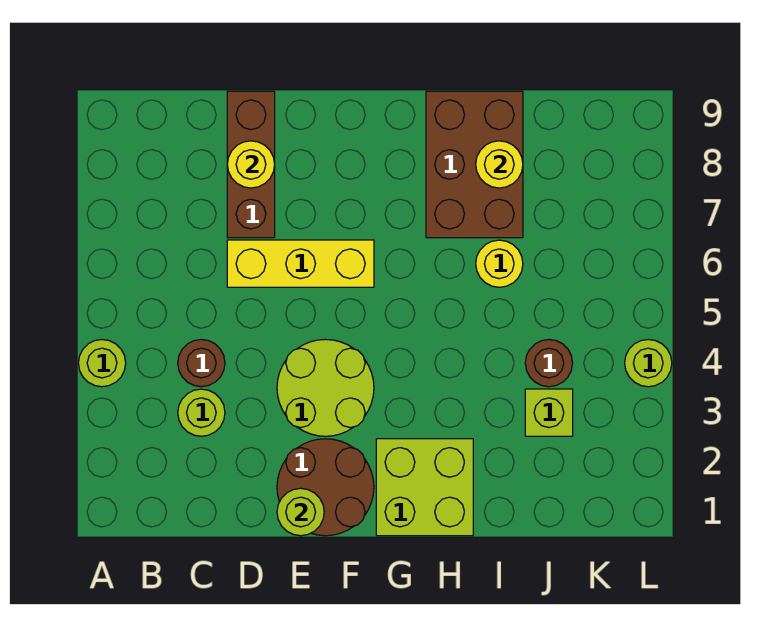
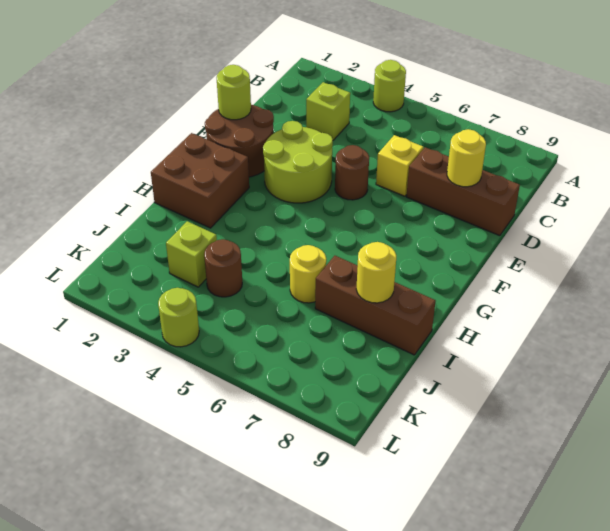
lime 1x1 round brick [178,389,225,436] -> lime 1x1 brick [306,82,350,140]
brown 1x1 round brick [178,339,225,387] -> brown 1x1 round brick moved to [335,145,369,200]
yellow 1x3 brick [227,240,374,287] -> yellow 1x1 brick [376,135,423,196]
lime 2x2 brick [376,439,473,536] -> brown 2x2 brick [151,133,249,228]
brown 2x3 brick [426,91,523,238] -> brown 1x3 brick [315,256,436,355]

